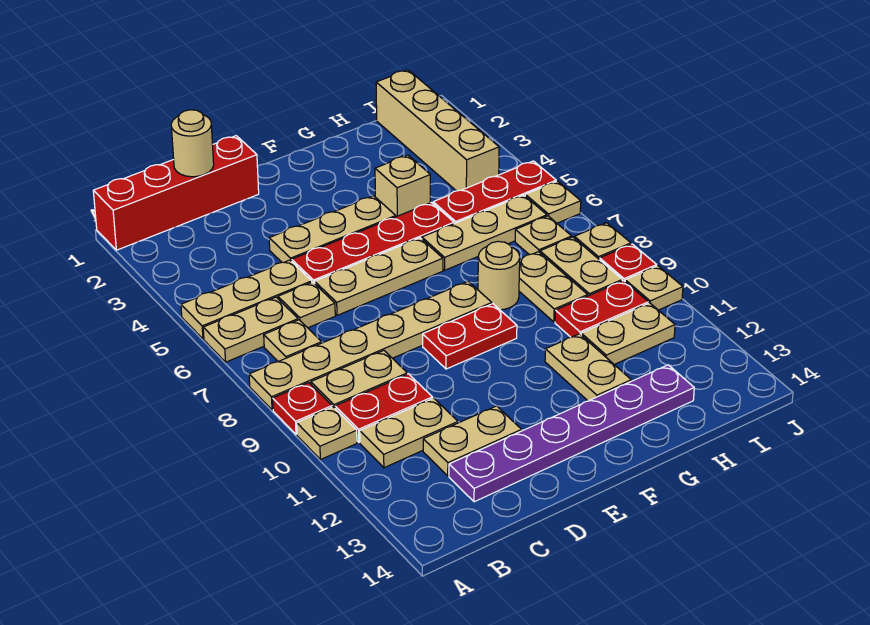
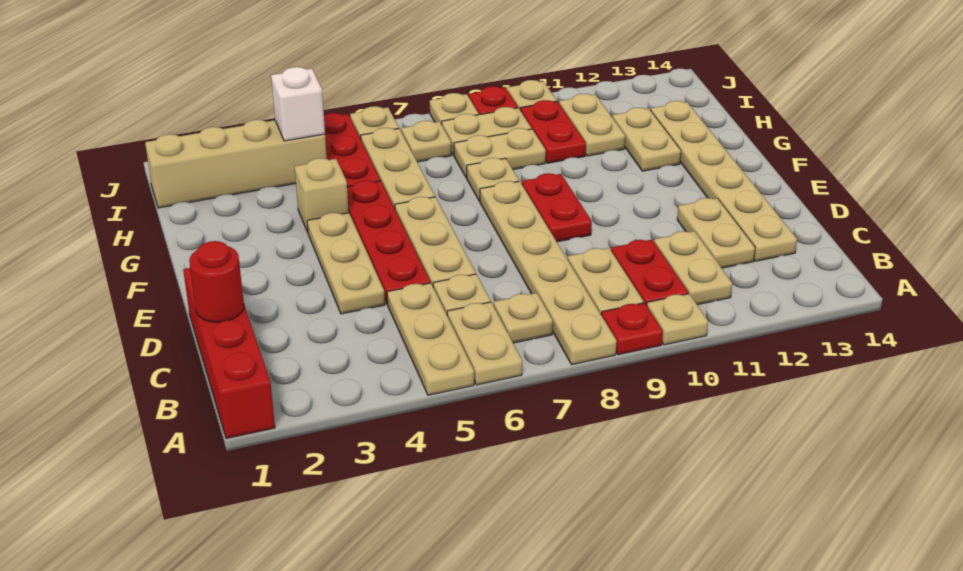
tan 1x1 round brick [171,110,214,177] -> red 1x1 round brick [189,241,244,322]
purple 1x6 plate [449,365,694,502] -> tan 1x6 plate [651,101,797,261]
tan 1x1 round brick [478,241,520,310] -> tan 1x1 plate [467,158,519,201]
tan 1x2 plate [545,334,631,401] -> tan 1x2 plate turned to [612,108,681,171]
none -> white 1x1 brick [271,67,325,141]

